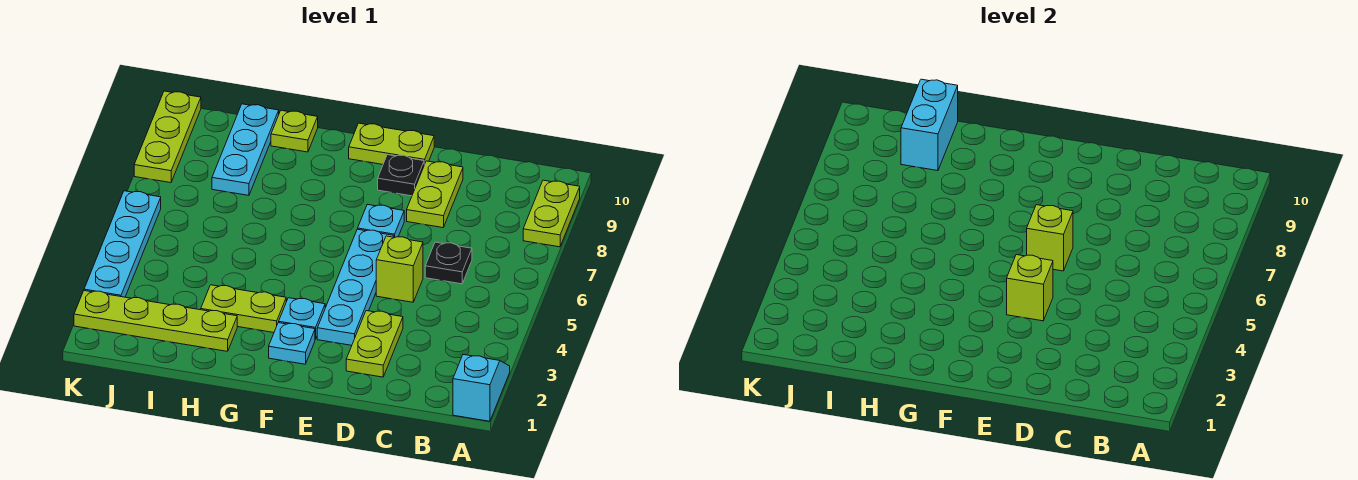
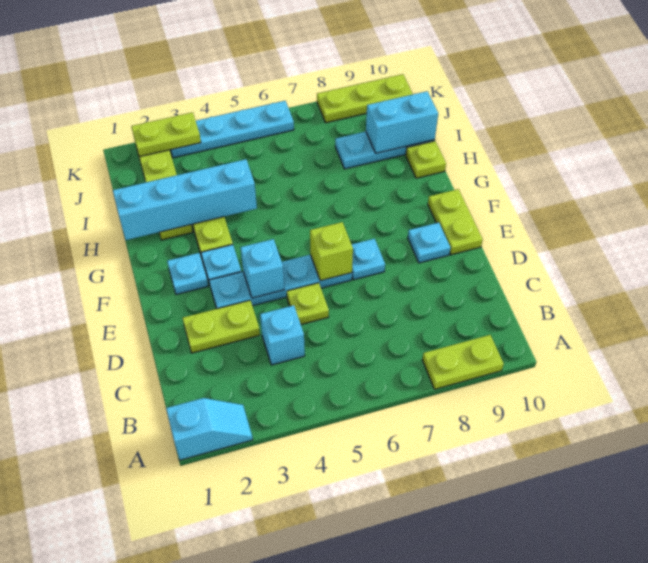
none -> cyan 1x1 brick [260,305,305,365]
black 1x1 plate [425,242,472,284] -> none
lime 1x1 brick [376,236,423,302] -> lime 1x1 plate [287,283,329,324]
lime 1x2 plate [407,161,463,228] -> lime 1x2 plate moved to [131,112,201,157]
lime 1x1 brick [1007,255,1053,321] -> cyan 1x1 brick [240,239,284,298]
black 1x1 plate [378,155,424,196] -> cyan 1x1 plate [408,223,450,263]
none -> cyan 1x4 brick [113,159,257,240]

